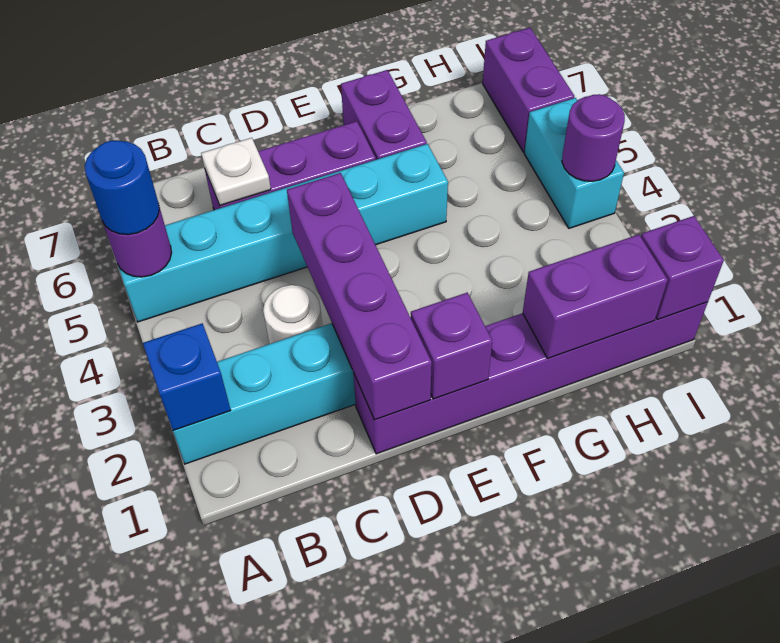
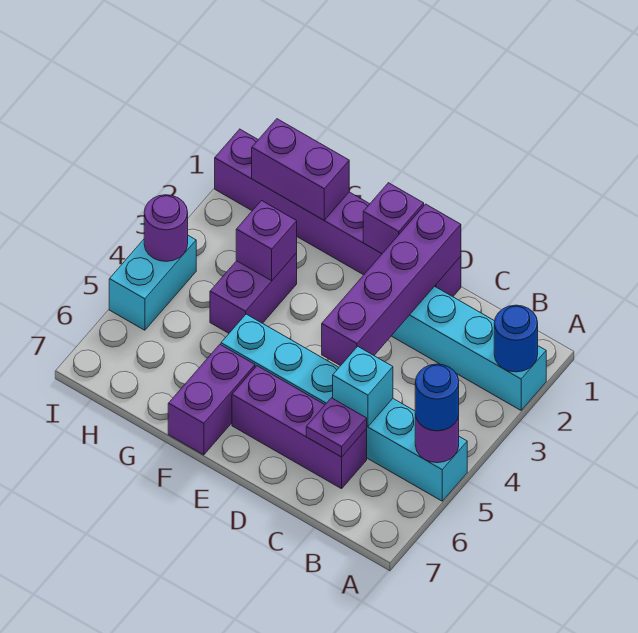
blue 1x1 brick [143,323,231,431] -> blue 1x1 round brick [494,305,538,372]
white 1x1 round brick [263,285,322,344] -> none
none -> cyan 1x1 brick [333,346,393,427]
white 1x1 plate [201,138,271,205] -> purple 1x1 plate [306,398,367,457]
purple 1x1 brick [641,216,724,319] -> purple 1x1 brick moved to [236,201,297,281]
purple 1x2 brick [483,28,574,152] -> purple 1x2 brick moved to [210,253,297,333]

